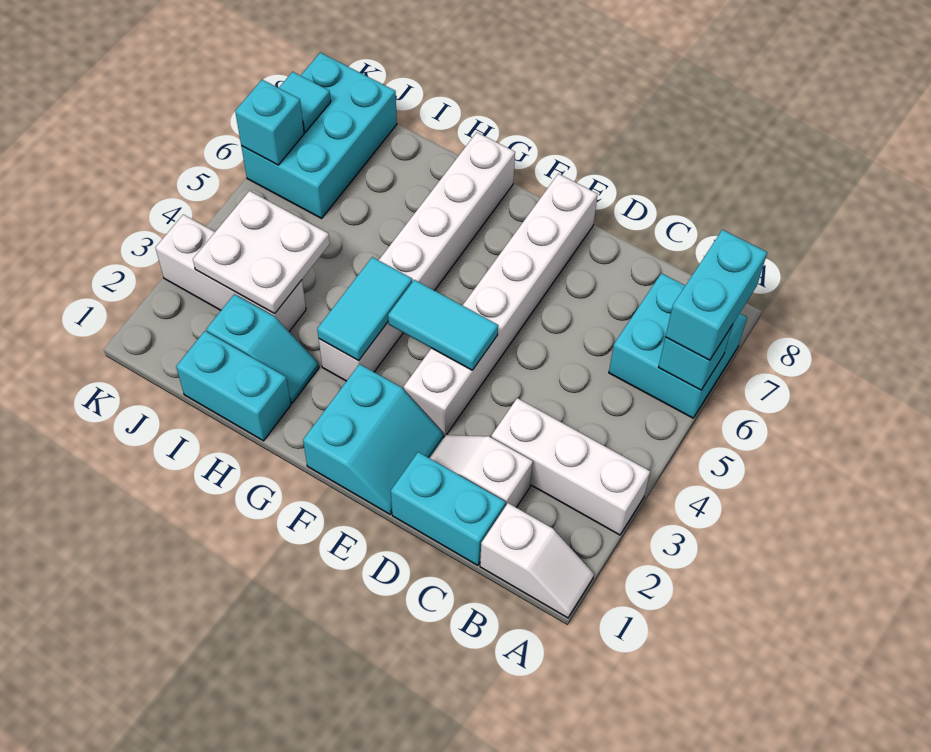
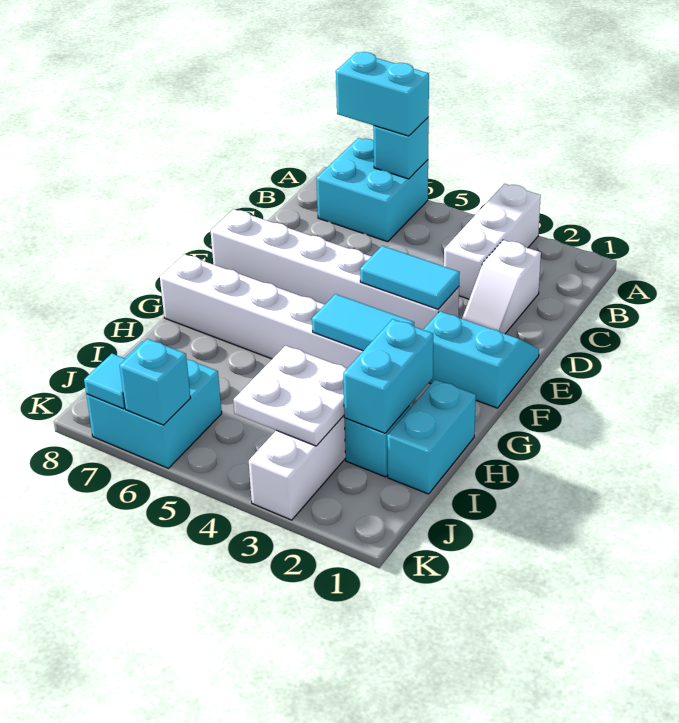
white 1x2 slope [480,503,594,618] -> none
cyan 1x2 brick [391,452,506,565] -> cyan 1x2 brick moved to [343,319,433,433]
cyan 1x2 tile [388,280,498,370] -> cyan 1x2 tile turned to [360,246,460,309]
cyan 2x3 brick [241,53,397,218] -> cyan 2x2 brick [86,342,222,468]

